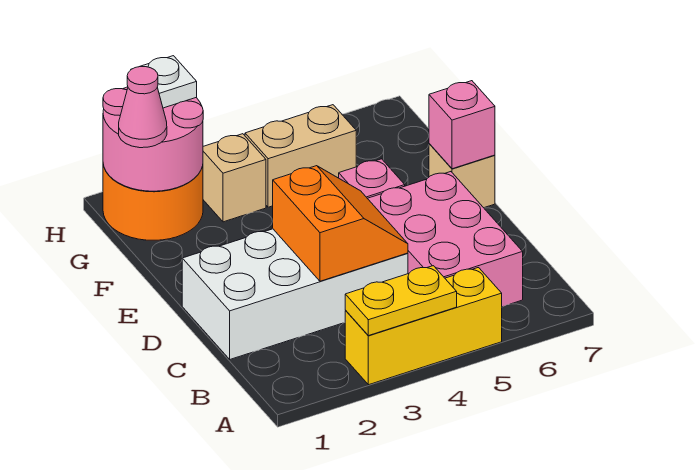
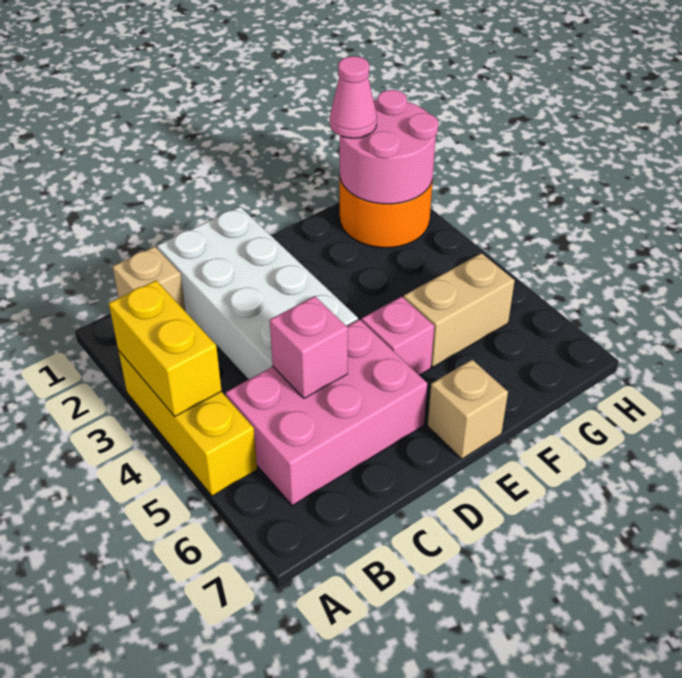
yellow 1x2 plate [345,266,457,336] -> yellow 1x2 brick [109,280,221,416]
orange 2x2 slope [273,166,408,281] -> none
pink 1x1 brick [429,81,495,169] -> pink 1x1 brick moved to [270,296,348,398]
tan 1x1 brick [203,134,266,222] -> tan 1x1 brick moved to [113,246,186,312]
tan 1x2 brick [245,105,356,207] -> tan 1x2 brick turned to [404,253,515,367]
white 1x1 plate [140,56,197,108] -> none

